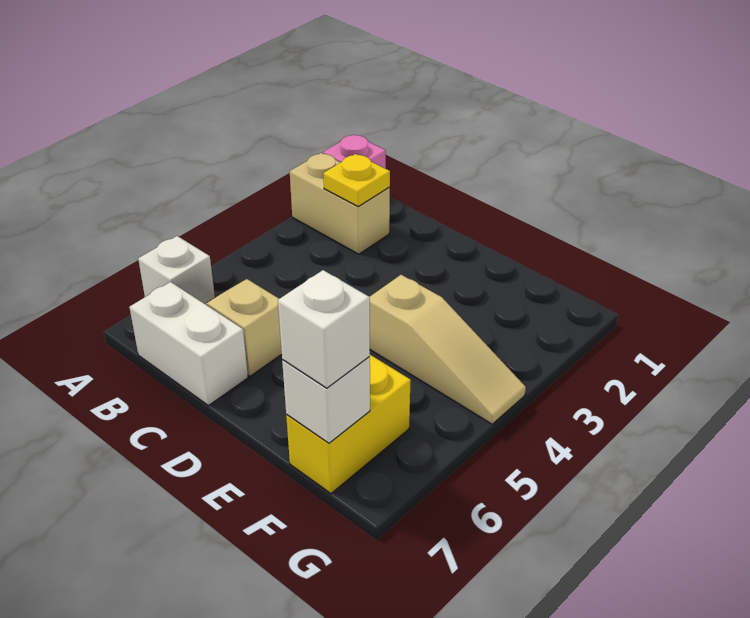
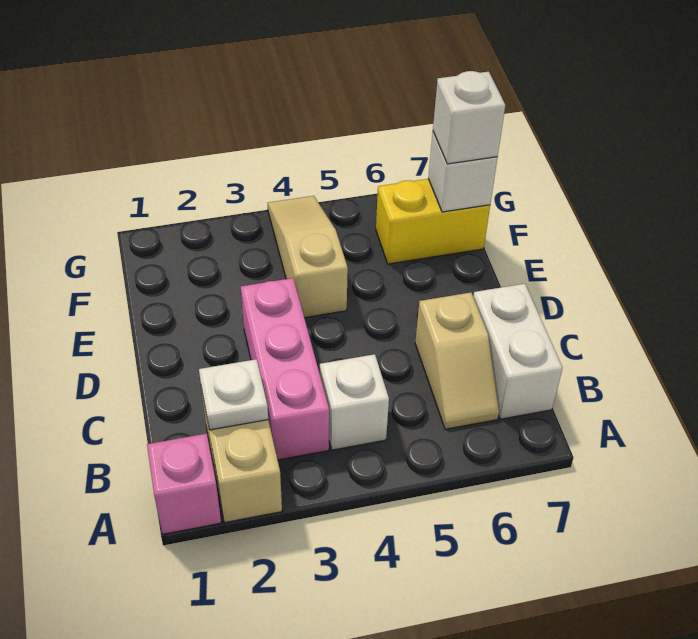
white 1x1 brick [138,236,215,304] -> white 1x1 brick moved to [320,354,389,450]
yellow 1x1 plate [323,154,390,206] -> white 1x1 plate [199,359,268,430]
none -> pink 1x3 brick [241,278,329,460]

